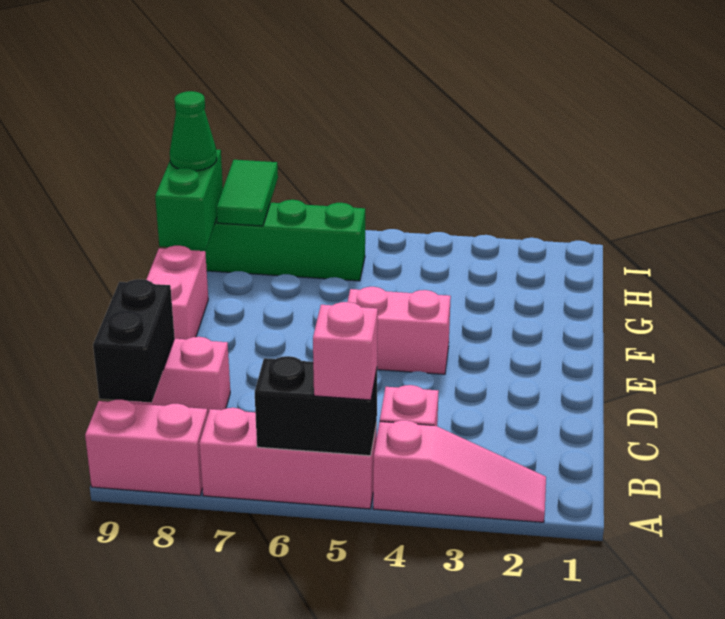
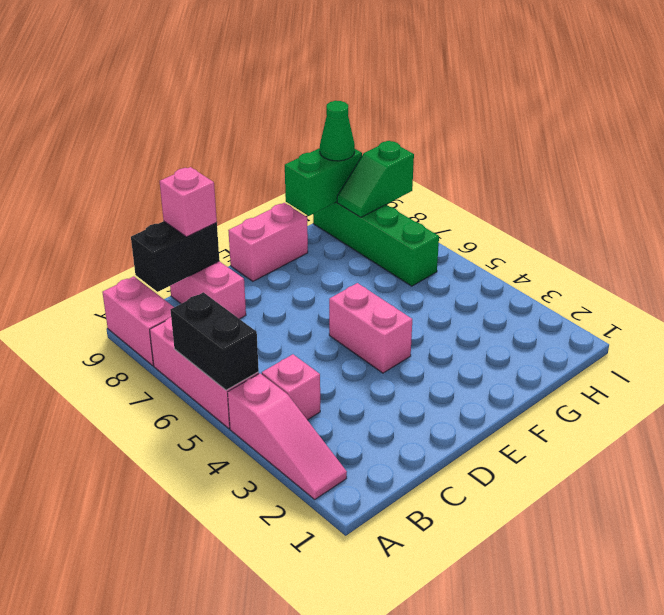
pink 1x1 brick [313,302,378,400] -> pink 1x1 brick moved to [160,167,217,237]
green 1x2 tile [216,160,278,226] -> green 1x2 slope [337,141,414,217]

